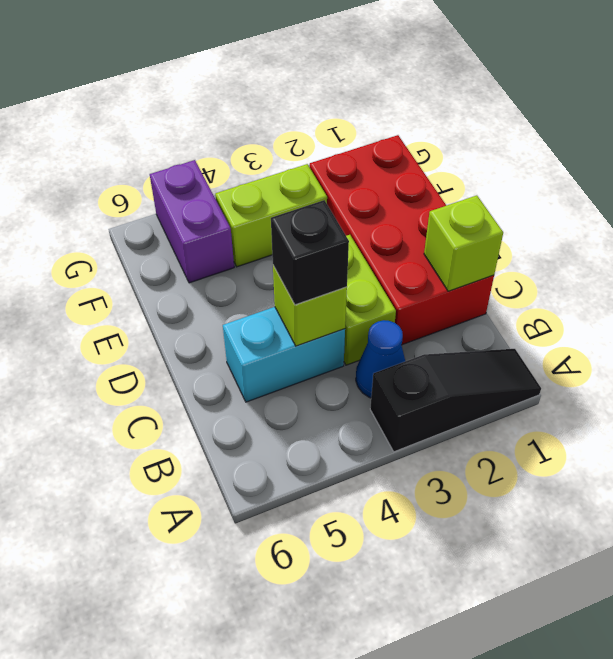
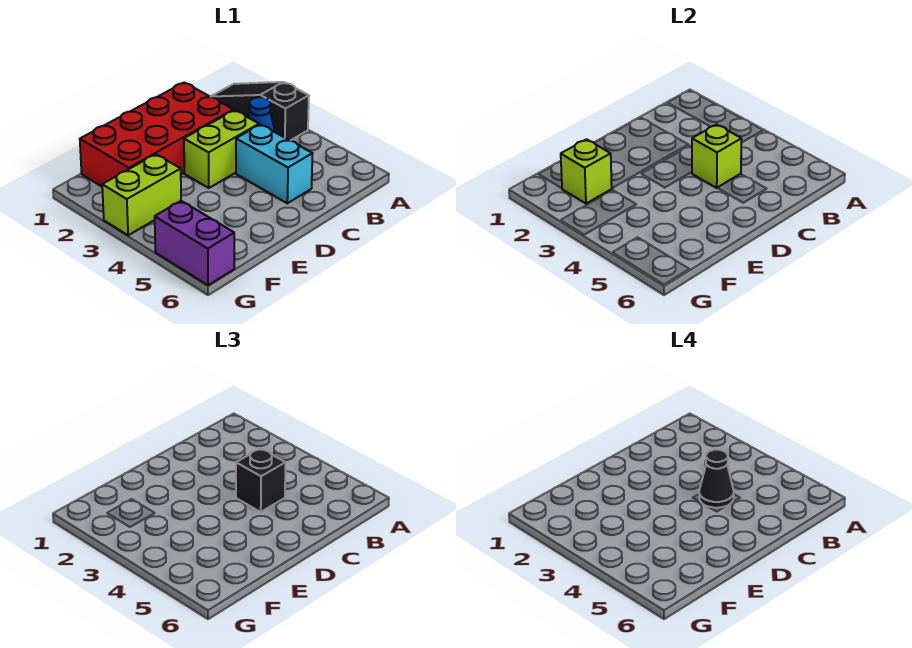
lime 1x1 brick [424,195,503,291] -> lime 1x1 brick moved to [561,139,612,204]
none -> black 1x1 cone [699,450,734,508]
lime 1x2 brick [215,164,327,267] -> lime 1x2 brick turned to [102,154,181,235]
purple 1x2 brick [150,160,234,283] -> purple 1x2 brick turned to [155,201,234,285]

